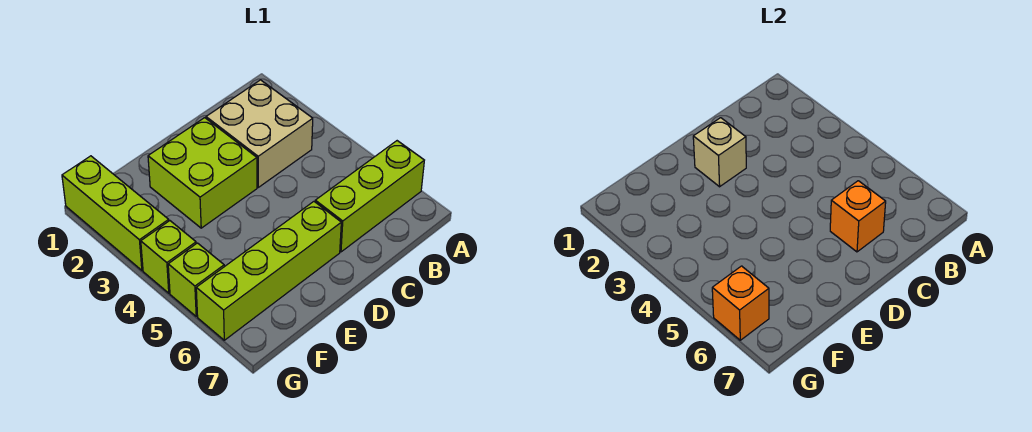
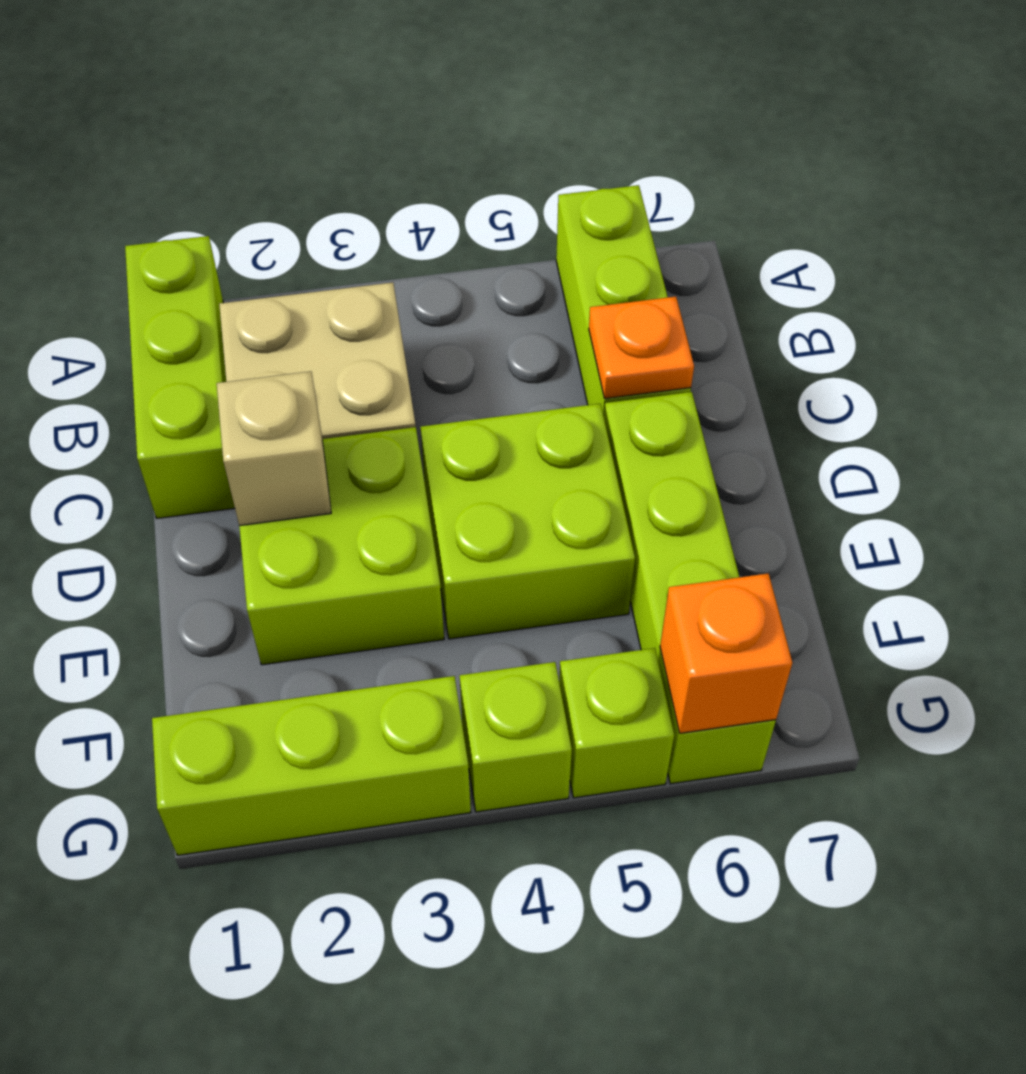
none -> lime 1x3 brick [125,236,235,518]
orange 1x1 brick [830,181,886,252] -> orange 1x1 plate [589,297,694,399]
none -> lime 2x2 brick [421,404,635,639]

